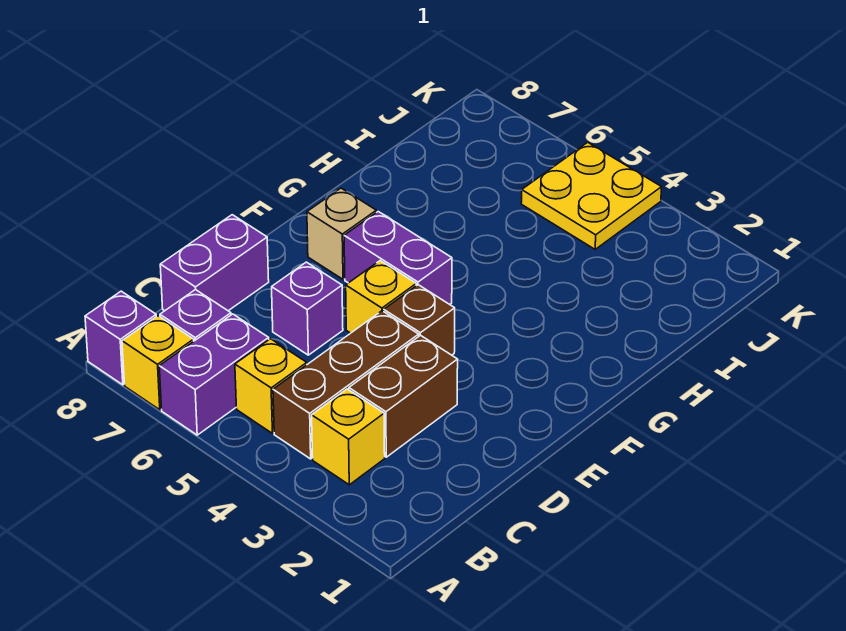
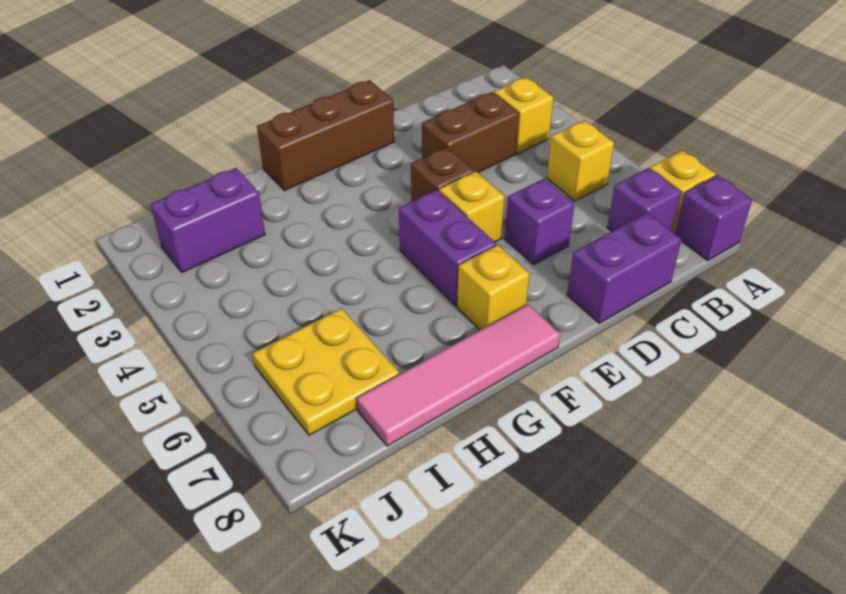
purple 1x2 brick [159,314,269,435] -> purple 1x2 brick moved to [151,168,265,272]
brown 1x3 brick [273,311,419,459] -> brown 1x3 brick moved to [257,80,394,190]
tan 1x1 brick [307,188,376,279] -> yellow 1x1 brick [457,245,529,330]
none -> pink 1x4 tile [357,304,560,446]
yellow 2x2 plate [521,142,662,249] -> yellow 2x2 plate moved to [253,308,399,435]

